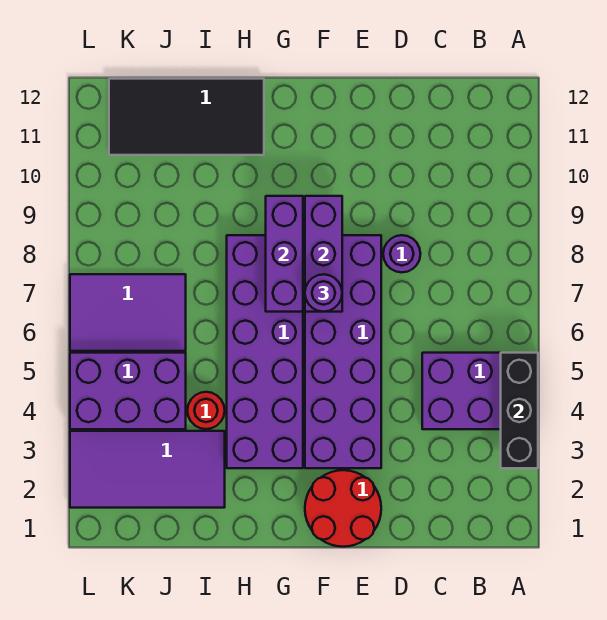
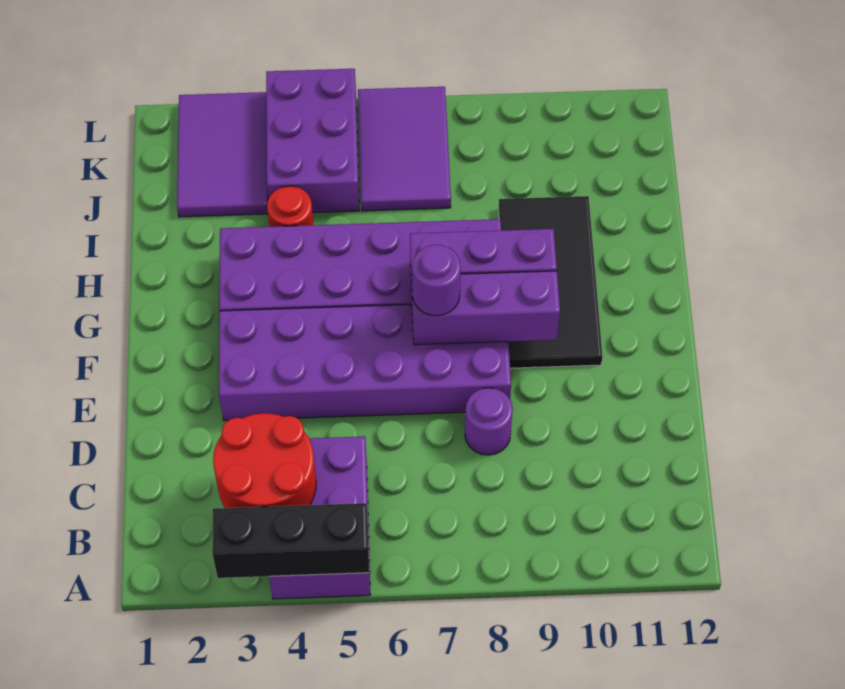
red 2x2 round brick [305,470,381,547] -> red 2x2 round brick moved to [213,413,316,508]
black 2x4 tile [109,79,264,155] -> black 2x4 tile moved to [499,196,603,368]
purple 2x4 tile [70,431,225,508] -> purple 2x3 tile [177,92,268,217]

